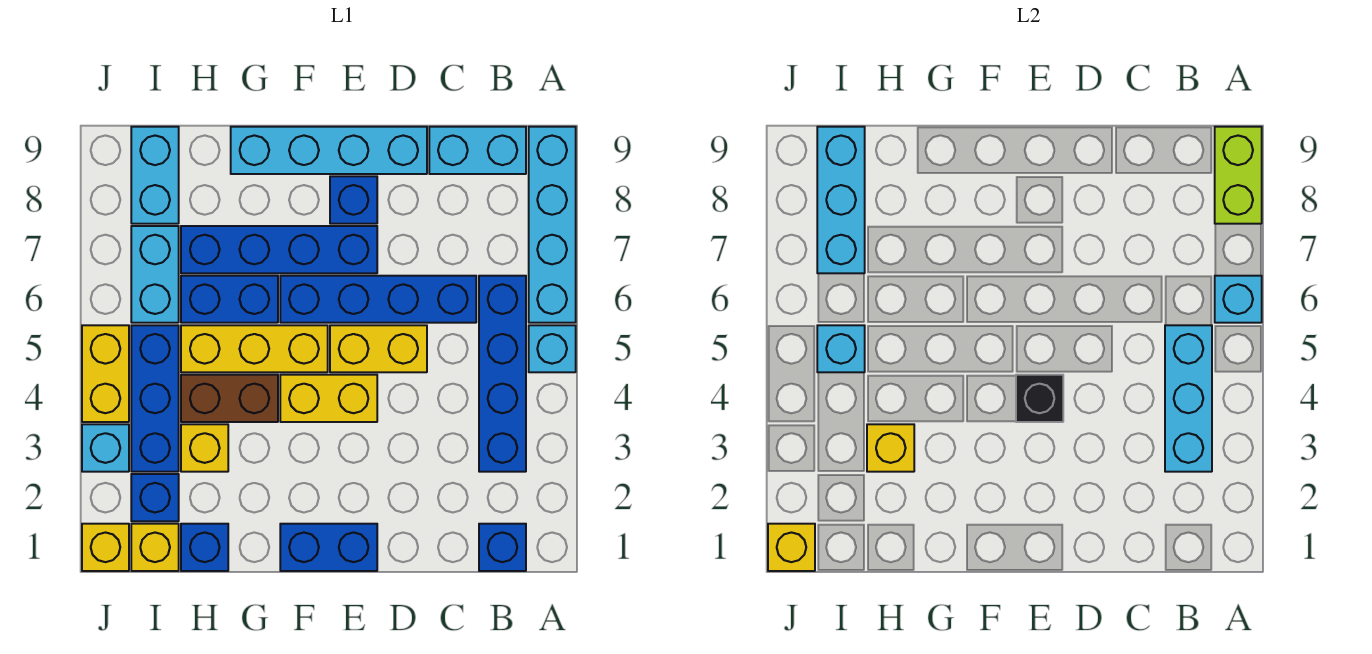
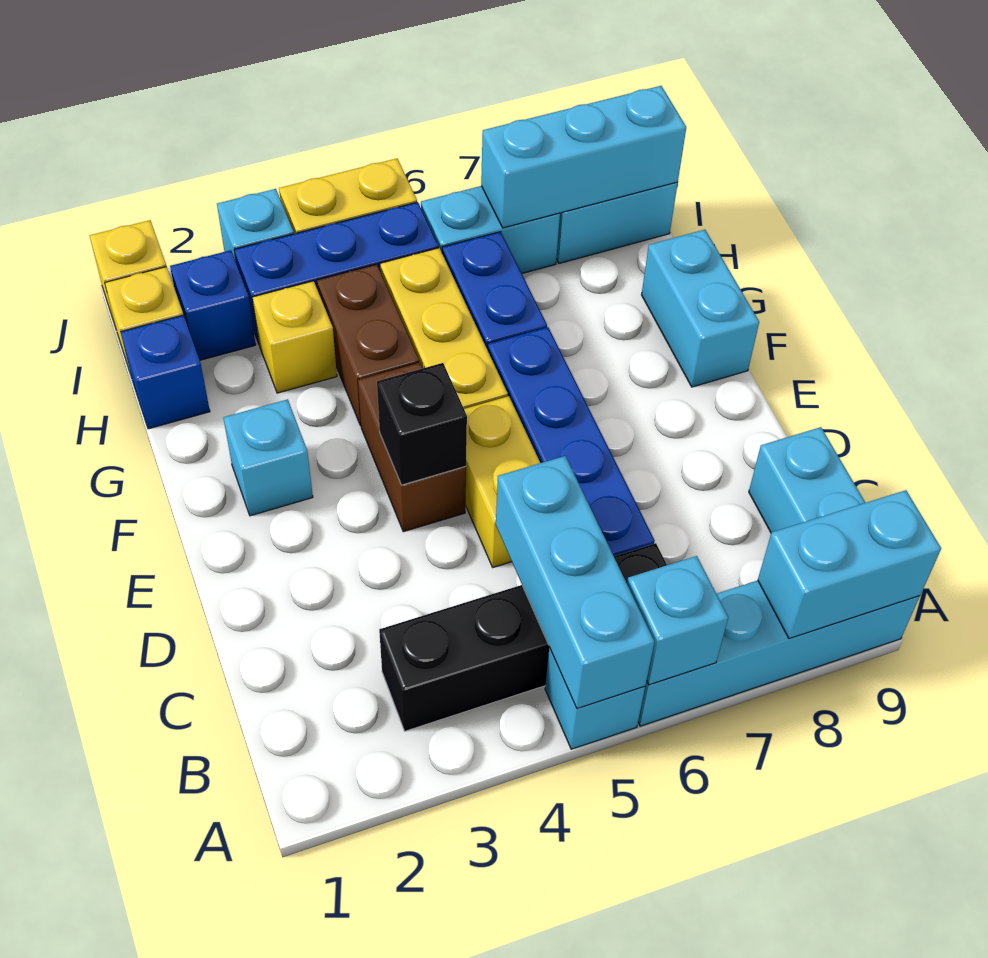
lime 1x2 brick [1215,127,1262,224] -> cyan 1x2 brick [758,490,941,639]
blue 1x1 brick [479,524,526,571] -> none
blue 1x4 brick [479,276,526,472] -> black 1x4 brick [379,543,667,731]
cyan 1x3 brick [1165,325,1212,472] -> cyan 1x3 brick turned to [496,456,654,708]
cyan 1x4 brick [231,127,427,174] -> cyan 1x2 brick [642,230,759,387]
blue 1x2 brick [280,524,377,571] -> none
yellow 1x2 brick [280,375,377,422] -> brown 1x2 brick [358,363,466,532]
blue 1x4 brick [181,226,377,273] -> none
blue 1x1 brick [330,176,377,224] -> none
yellow 1x1 brick [867,424,914,472] -> none
cyan 1x1 brick [817,325,865,372] -> cyan 1x1 brick moved to [223,399,313,516]
yellow 1x1 brick [768,524,815,571] -> none

